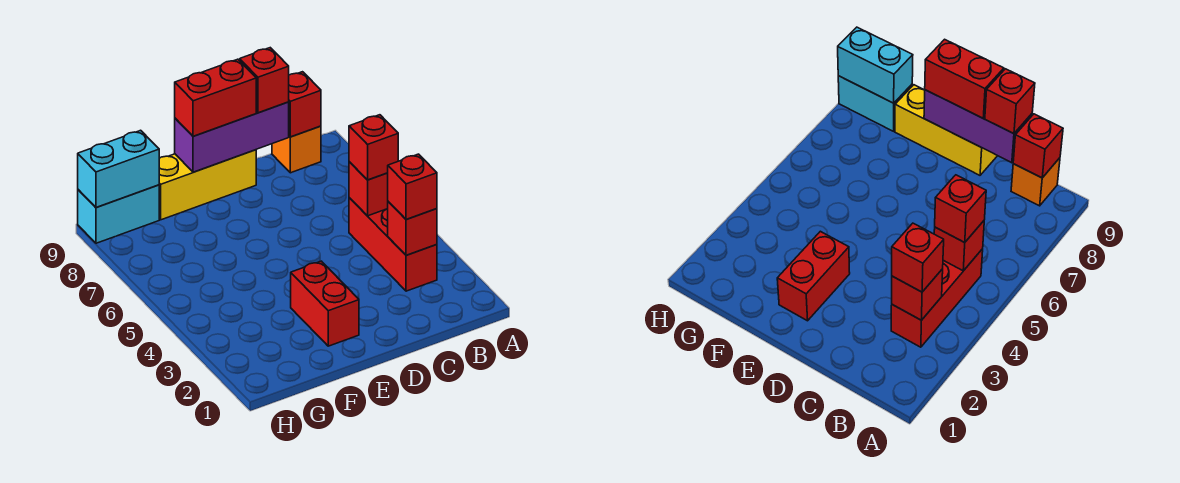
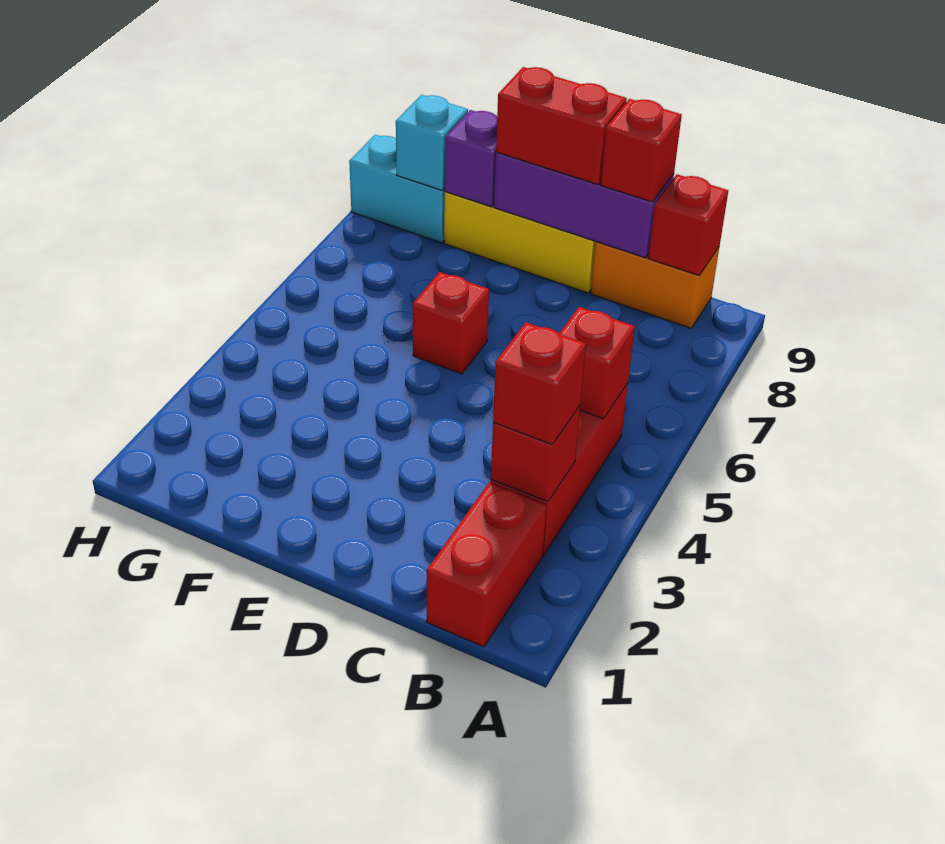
red 1x1 brick [349,115,398,180] -> red 1x1 brick moved to [413,272,489,374]
orange 1x1 brick [272,126,321,173] -> orange 1x2 brick [591,242,719,328]
red 1x2 brick [291,261,359,346] -> red 1x2 brick moved to [427,482,547,647]
none -> purple 1x1 brick [444,110,497,207]
cyan 1x2 brick [78,130,159,208] -> cyan 1x1 brick [396,95,468,190]

